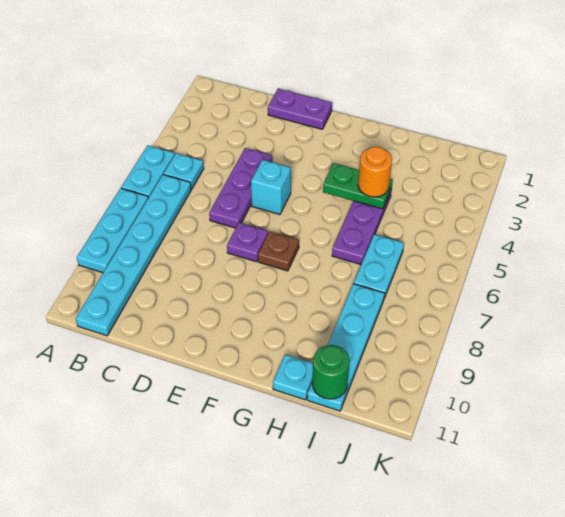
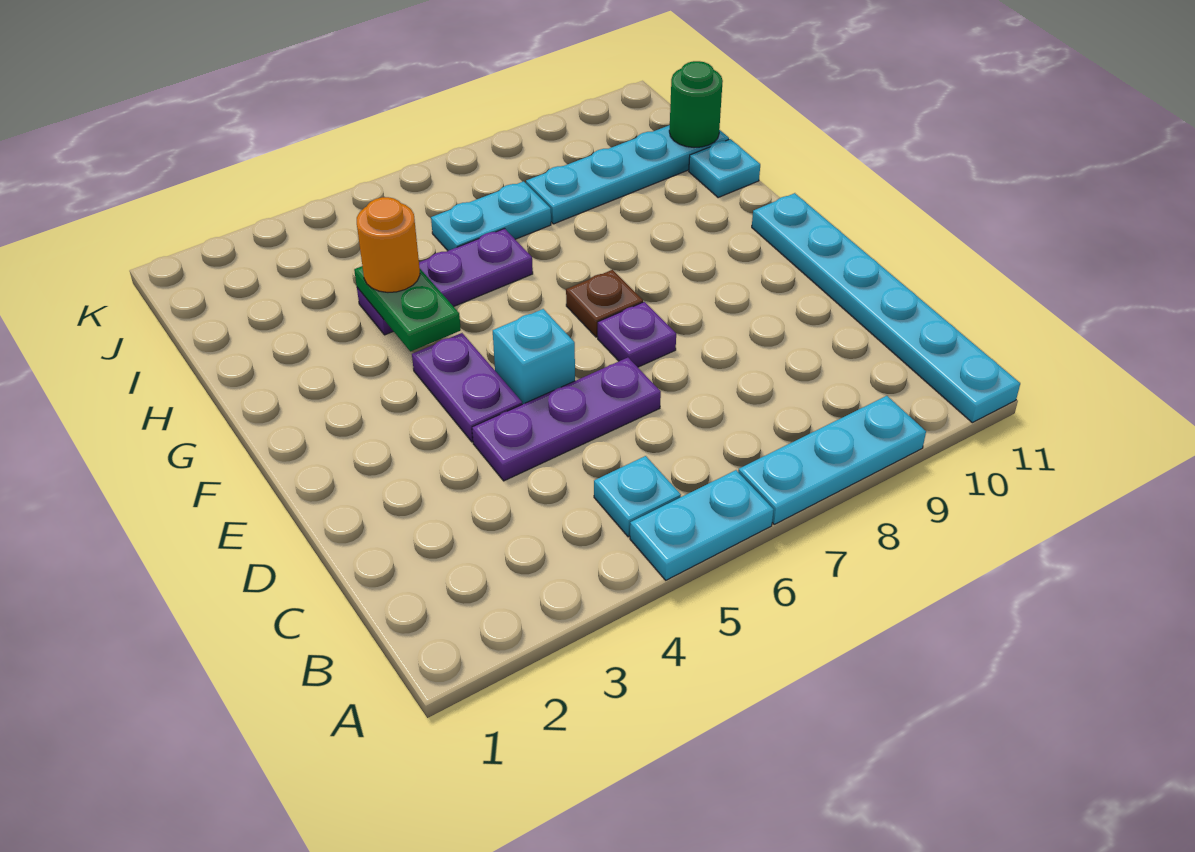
cyan 1x6 plate [76,175,191,336] -> cyan 1x6 plate turned to [752,193,1020,423]
purple 1x2 plate [268,89,332,129] -> purple 1x2 plate moved to [412,333,522,442]

